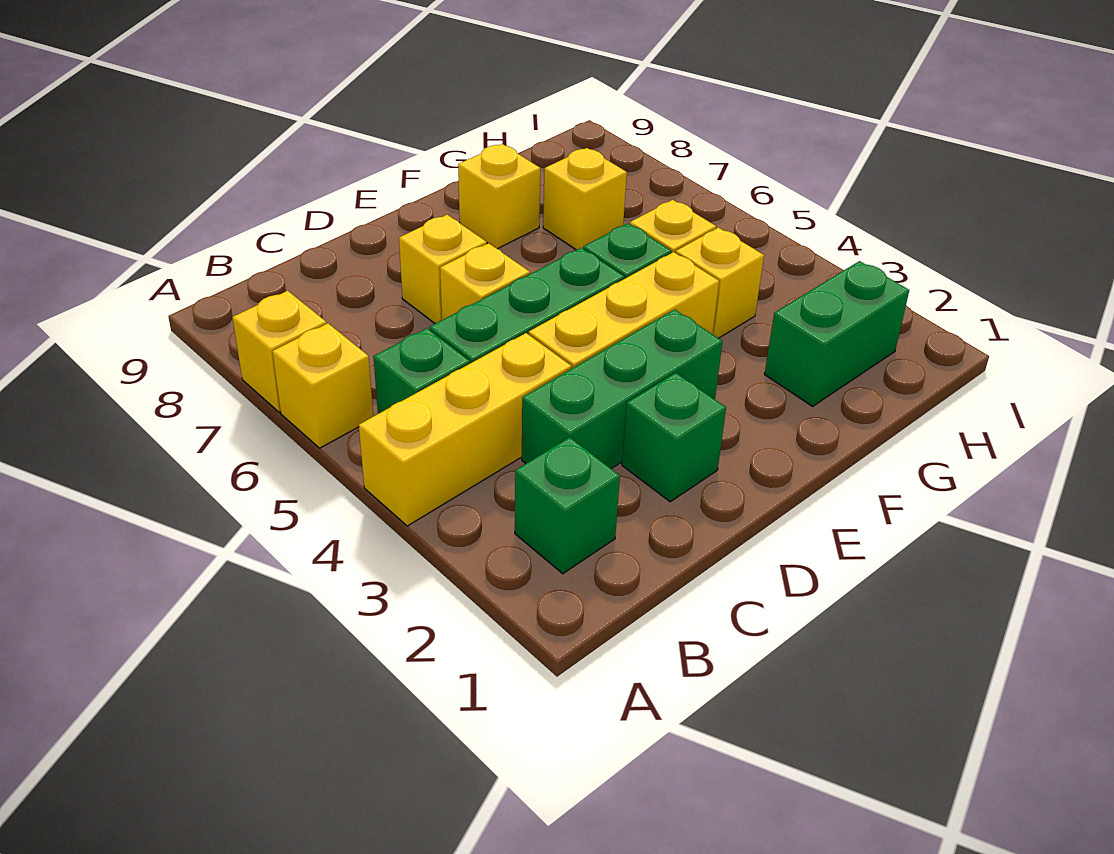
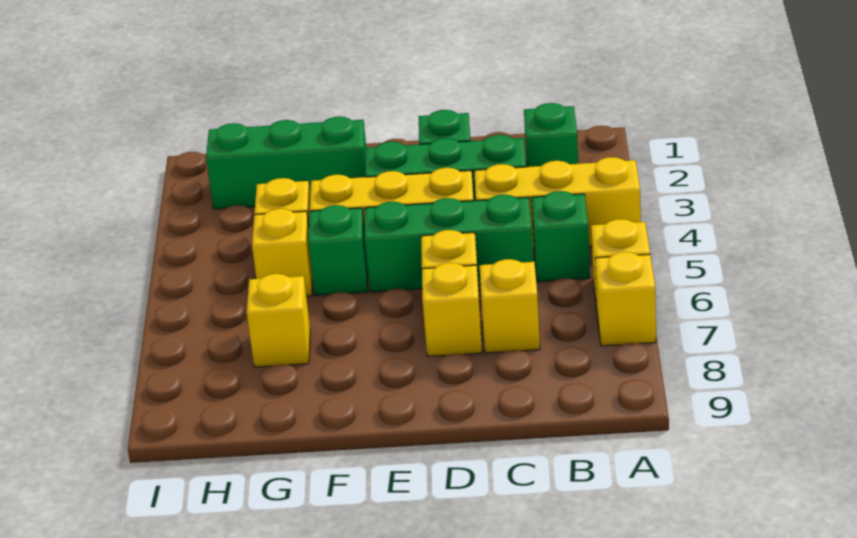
yellow 1x1 brick [458,144,540,249] -> yellow 1x1 brick moved to [480,259,540,353]
green 1x2 brick [765,261,909,406] -> green 1x3 brick [206,117,366,209]

